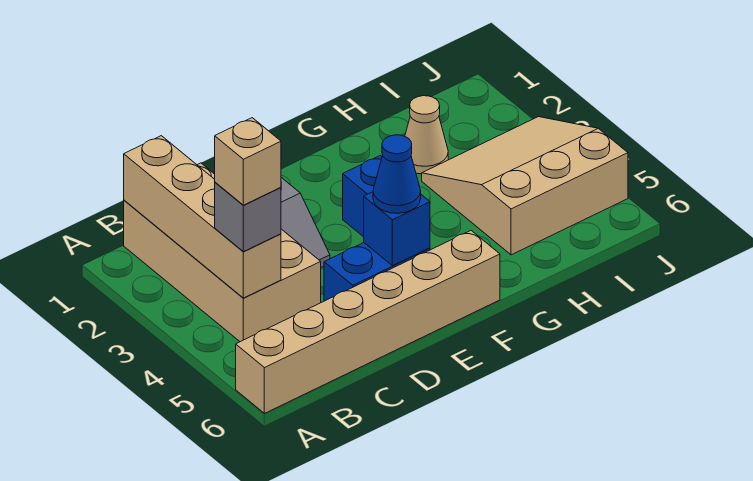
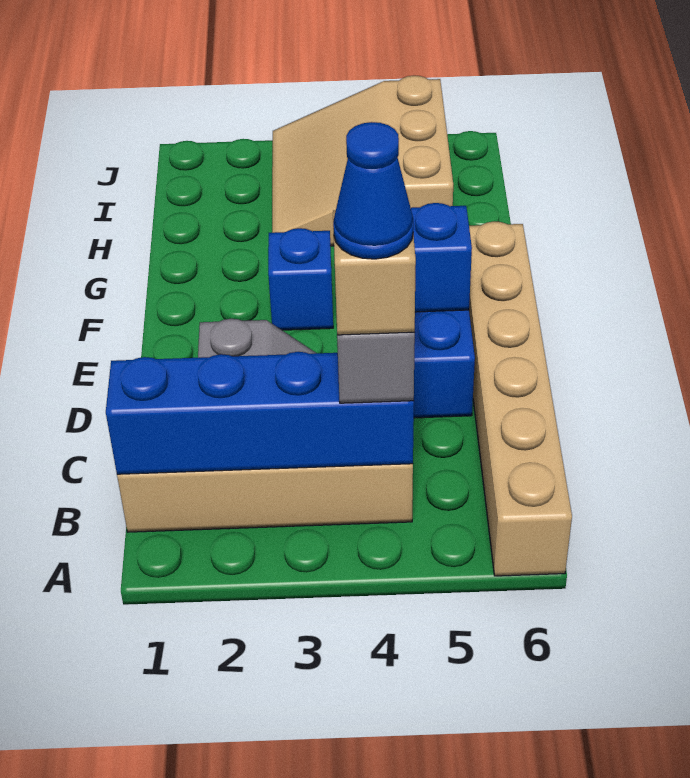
tan 1x4 brick [124,136,281,298] -> blue 1x4 brick [106,352,414,474]
blue 1x1 cone [373,135,421,213] -> blue 1x1 cone moved to [333,122,413,259]
tan 1x1 cone [405,96,448,174] -> none

